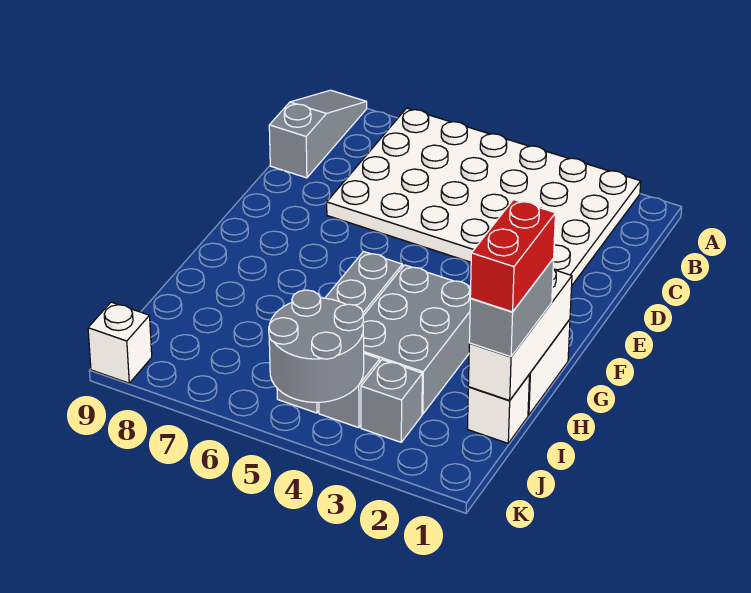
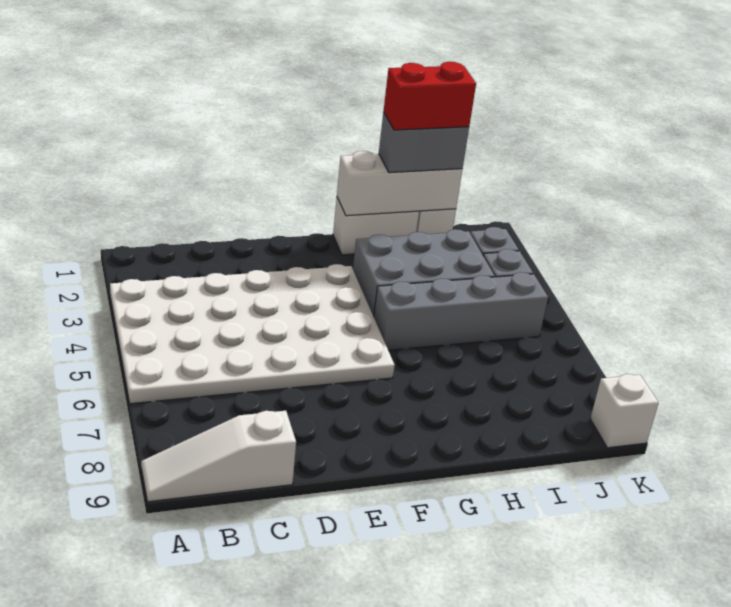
white 4x6 plate [327,108,641,285] -> white 4x6 plate turned to [110,264,395,404]
grey 1x3 slope [269,90,367,178] -> white 1x3 slope [141,411,296,502]
grey 2x2 round brick [269,290,364,402] -> none

